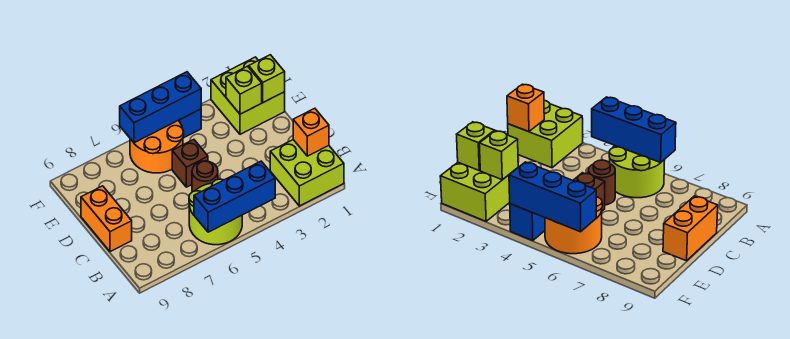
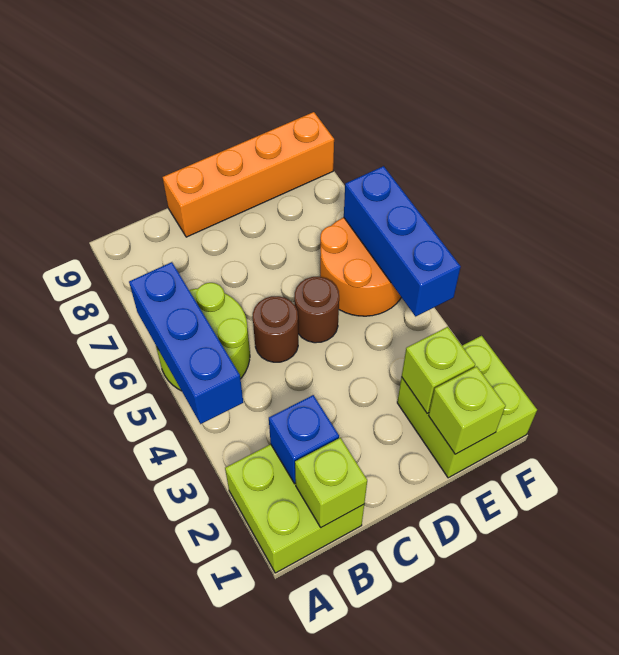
orange 1x1 brick [293,108,329,156] -> lime 1x1 brick [295,438,367,527]
orange 1x2 brick [81,186,132,252] -> orange 1x4 brick [163,112,334,237]
brown 1x1 brick [172,140,208,187] -> brown 1x1 round brick [295,277,339,343]
blue 1x1 brick [178,109,201,138] -> blue 1x1 brick moved to [269,395,339,484]

